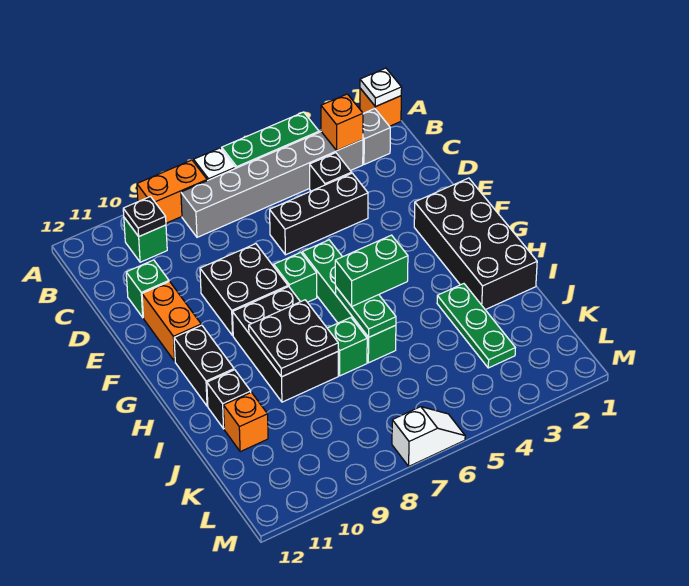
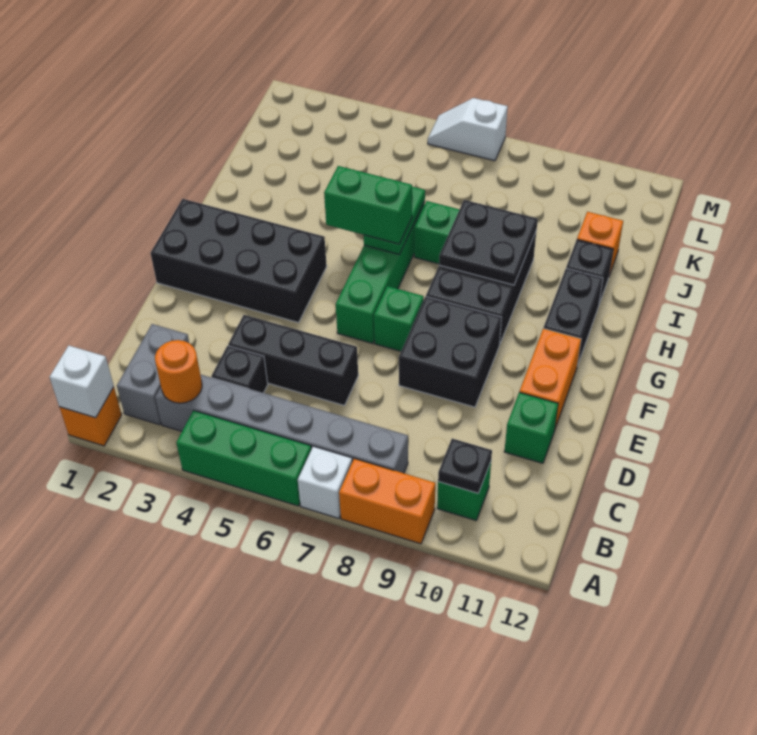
white 1x1 plate [360,68,402,107] -> white 1x1 brick [50,346,114,418]
grey 1x1 brick [363,109,390,164] -> grey 1x2 brick [117,324,189,425]
orange 1x1 brick [321,94,363,150] -> orange 1x1 round brick [155,340,202,403]
black 2x4 brick [414,178,537,310] -> black 2x4 brick turned to [151,199,327,323]
green 1x3 plate [437,284,515,368] -> none

